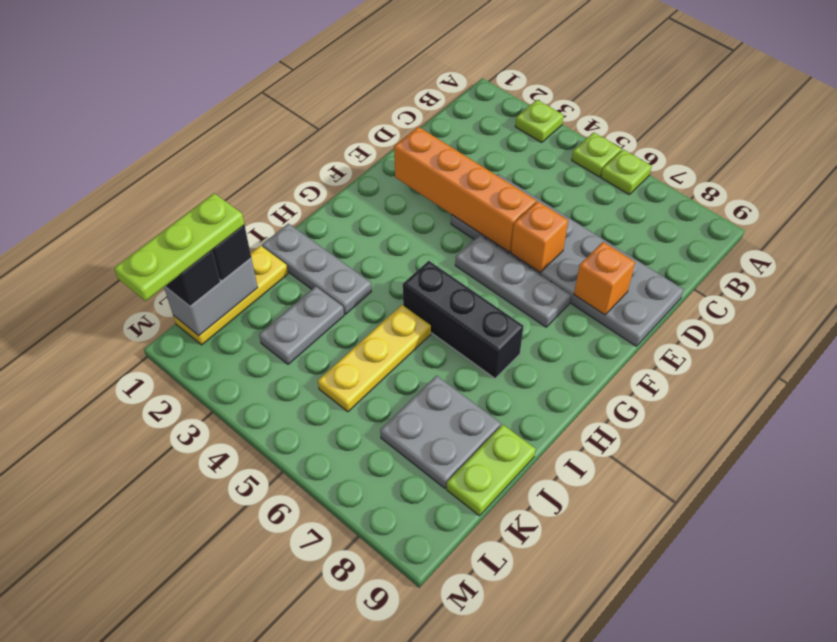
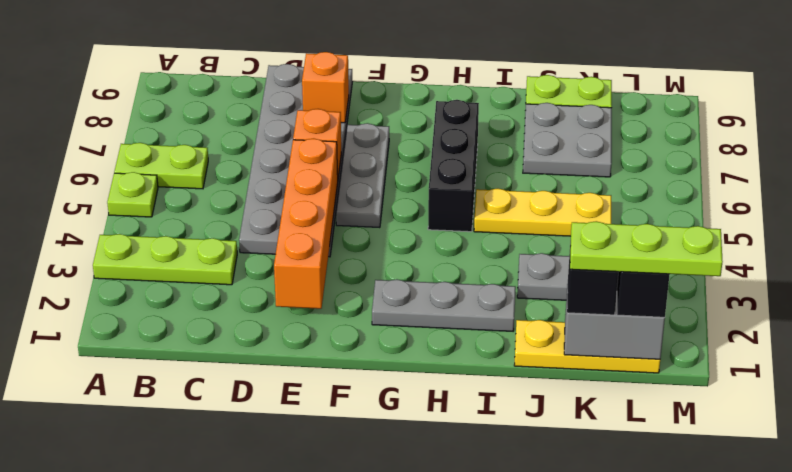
lime 1x1 plate [515,100,563,142] -> lime 1x3 plate [93,234,237,285]
lime 1x1 plate [601,149,652,194] -> lime 1x2 plate [114,143,208,189]
grey 1x3 plate [262,224,371,314] -> grey 1x3 plate turned to [372,279,516,331]

